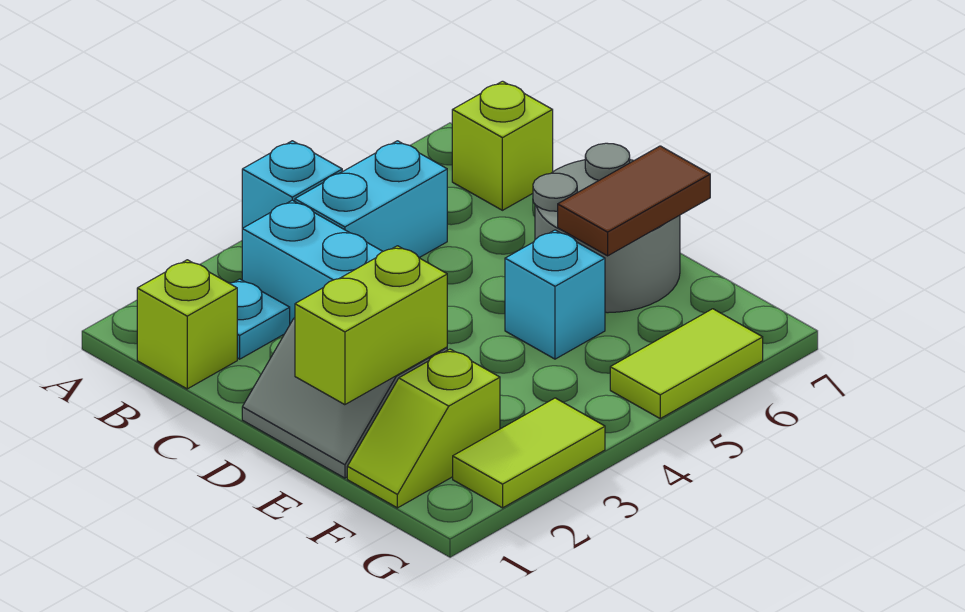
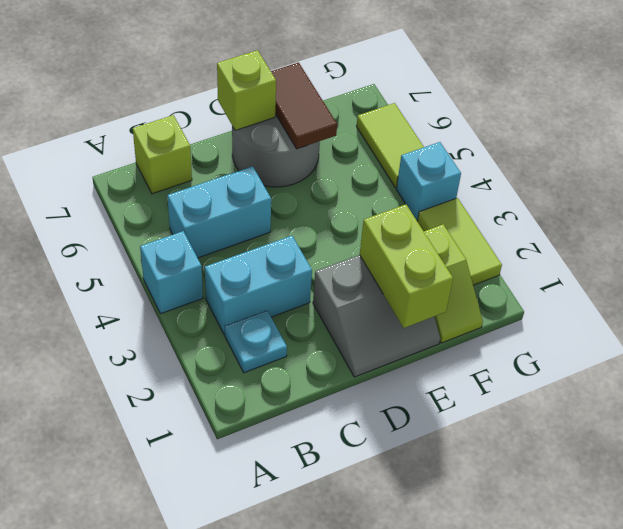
lime 1x1 brick [137,260,237,389] -> lime 1x1 brick moved to [217,50,276,130]
cyan 1x2 brick [295,141,447,258] -> cyan 1x2 brick turned to [167,166,271,258]
cyan 1x1 brick [505,230,605,359] -> cyan 1x1 brick moved to [396,142,461,221]

